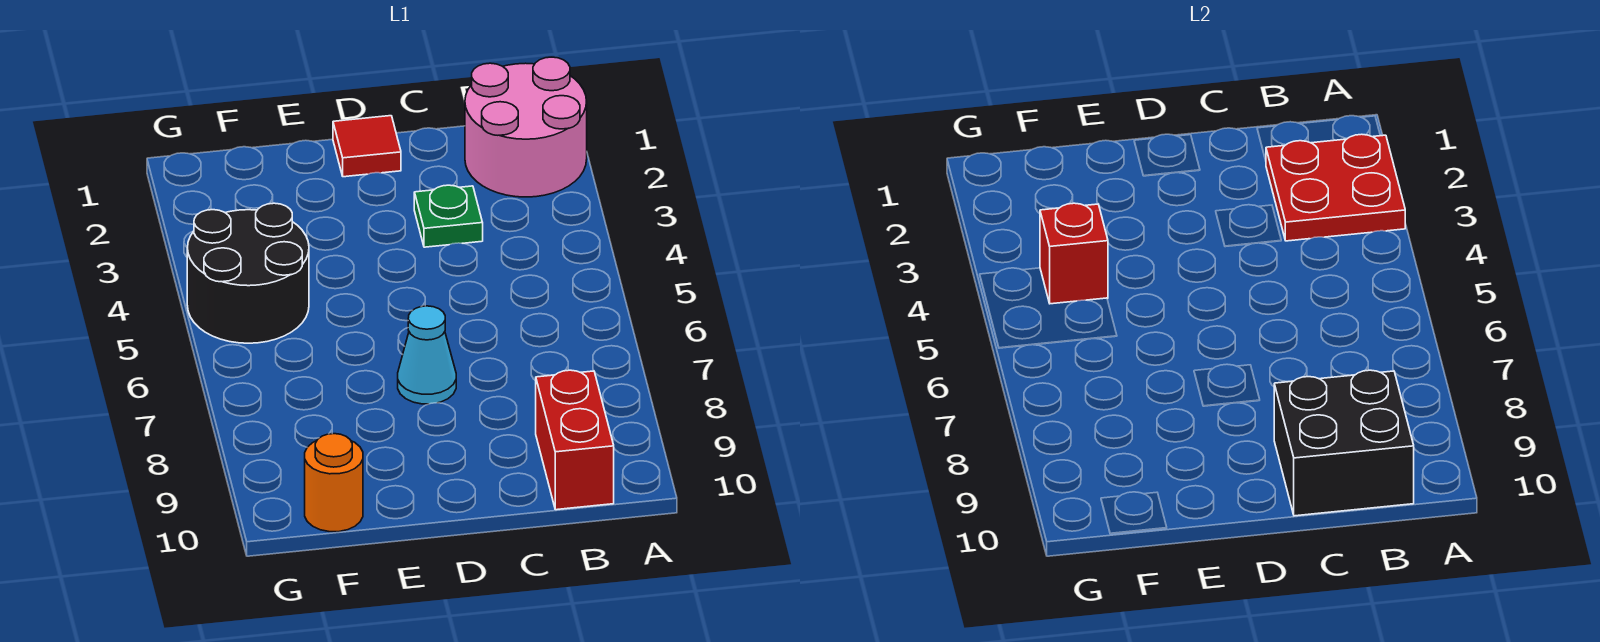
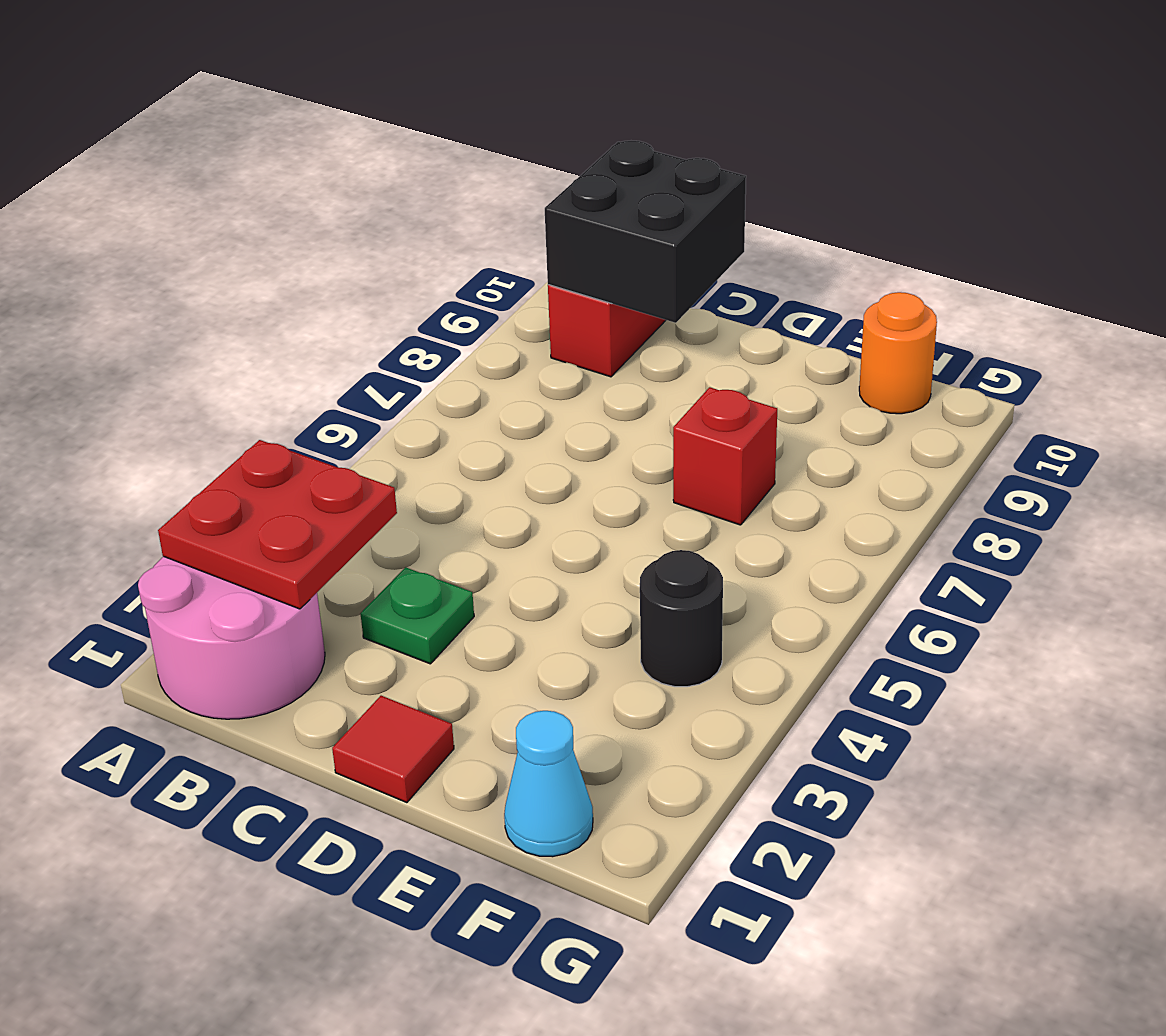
cyan 1x1 cone [398,306,456,404] -> cyan 1x1 cone moved to [504,711,593,857]
black 2x2 round brick [187,203,309,343] -> black 1x1 round brick [640,550,723,687]
red 1x1 brick [1040,203,1108,304] -> red 1x1 brick moved to [673,387,777,525]

